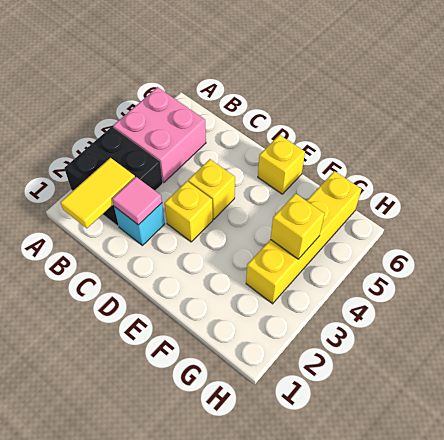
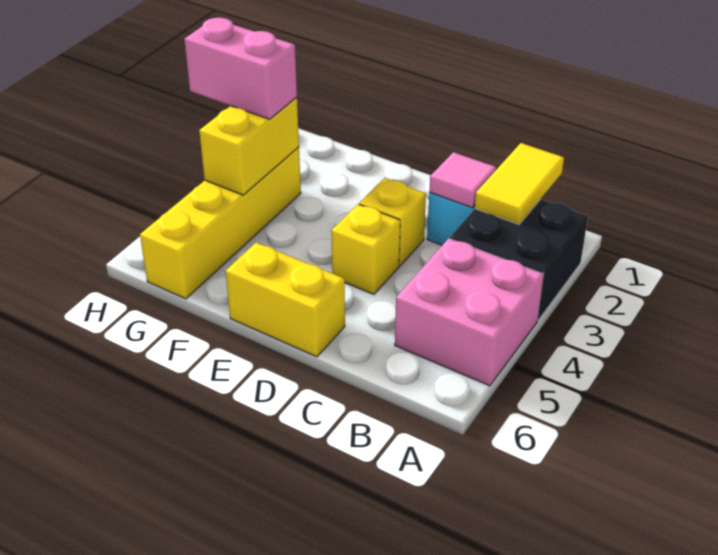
yellow 1x1 brick [258,135,305,194] -> yellow 1x2 brick [226,243,345,357]
none -> pink 1x2 brick [184,18,297,119]
yellow 1x1 brick [271,194,325,259] -> yellow 1x2 brick [199,97,299,195]

